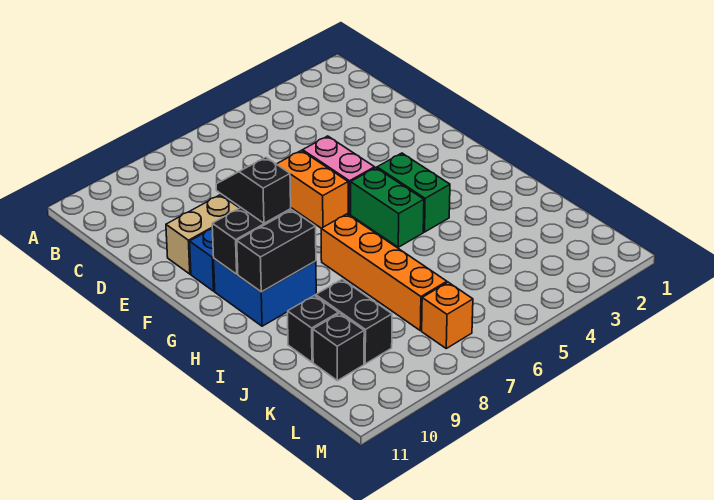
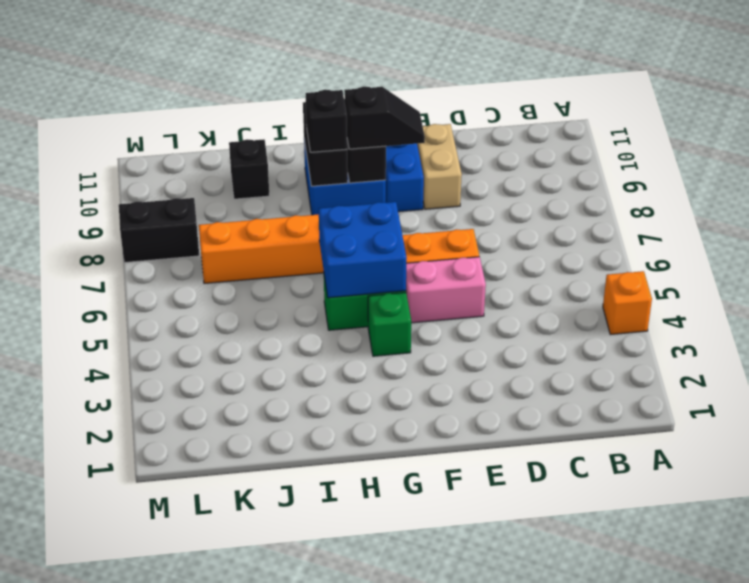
green 1x2 brick [377,153,450,232] -> green 1x1 brick [368,293,411,356]
none -> blue 2x2 brick [319,202,407,298]
black 1x2 brick [316,279,392,364] -> black 1x2 brick moved to [119,198,199,263]
black 1x1 brick [313,313,364,381] -> black 1x1 brick moved to [306,90,347,152]
orange 1x1 brick [422,282,473,348] -> orange 1x1 brick moved to [603,271,652,335]

